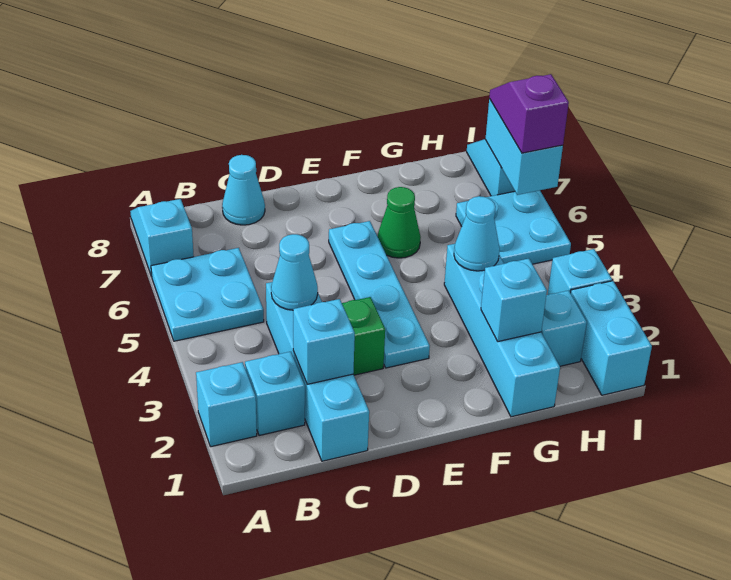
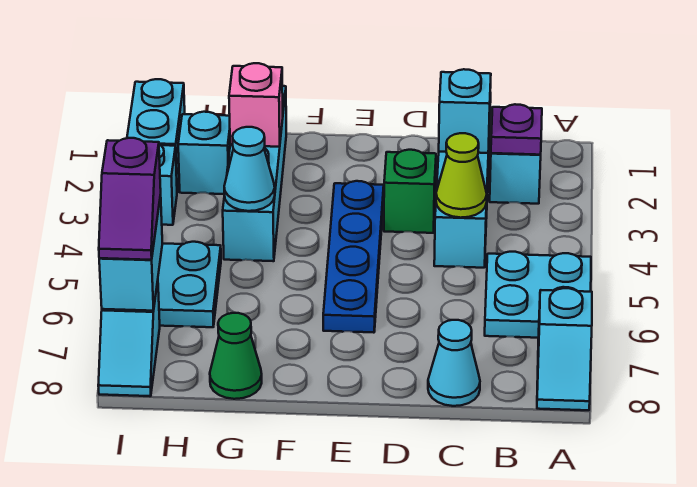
cyan 1x1 brick [196,362,257,447] -> none
none -> purple 1x1 plate [491,104,542,155]
cyan 1x1 cone [271,234,318,310] -> lime 1x1 cone [436,133,487,218]
cyan 1x4 plate [329,221,430,368] -> blue 1x4 plate [323,181,384,333]
green 1x1 cone [378,187,421,258] -> green 1x1 cone moved to [210,313,262,399]
cyan 1x1 brick [481,259,547,342] -> pink 1x1 brick [229,63,283,147]

